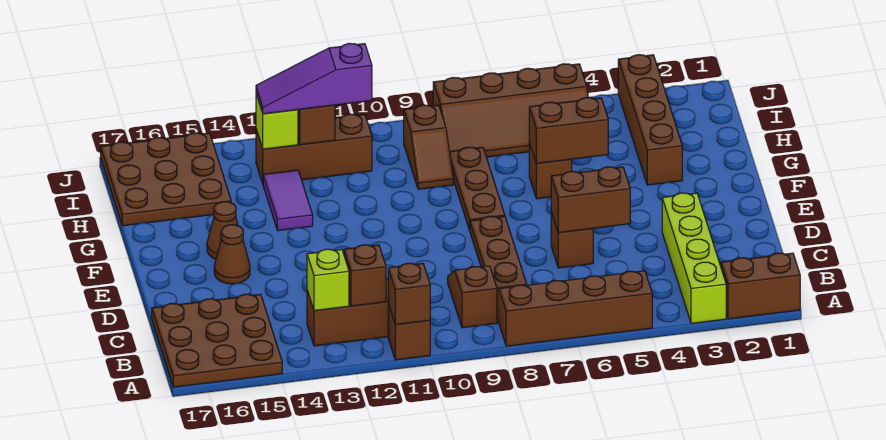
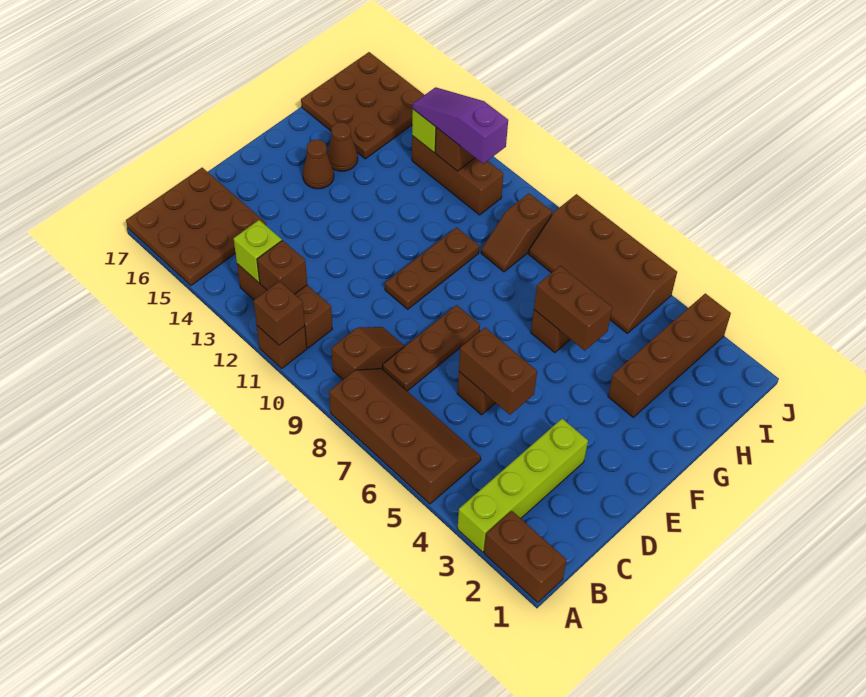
brown 1x1 cone [214,225,250,284] -> brown 1x1 cone moved to [327,122,358,171]
brown 1x3 plate [450,147,505,230] -> brown 1x3 plate moved to [385,227,479,309]
purple 1x2 tile [263,170,313,231] -> none

